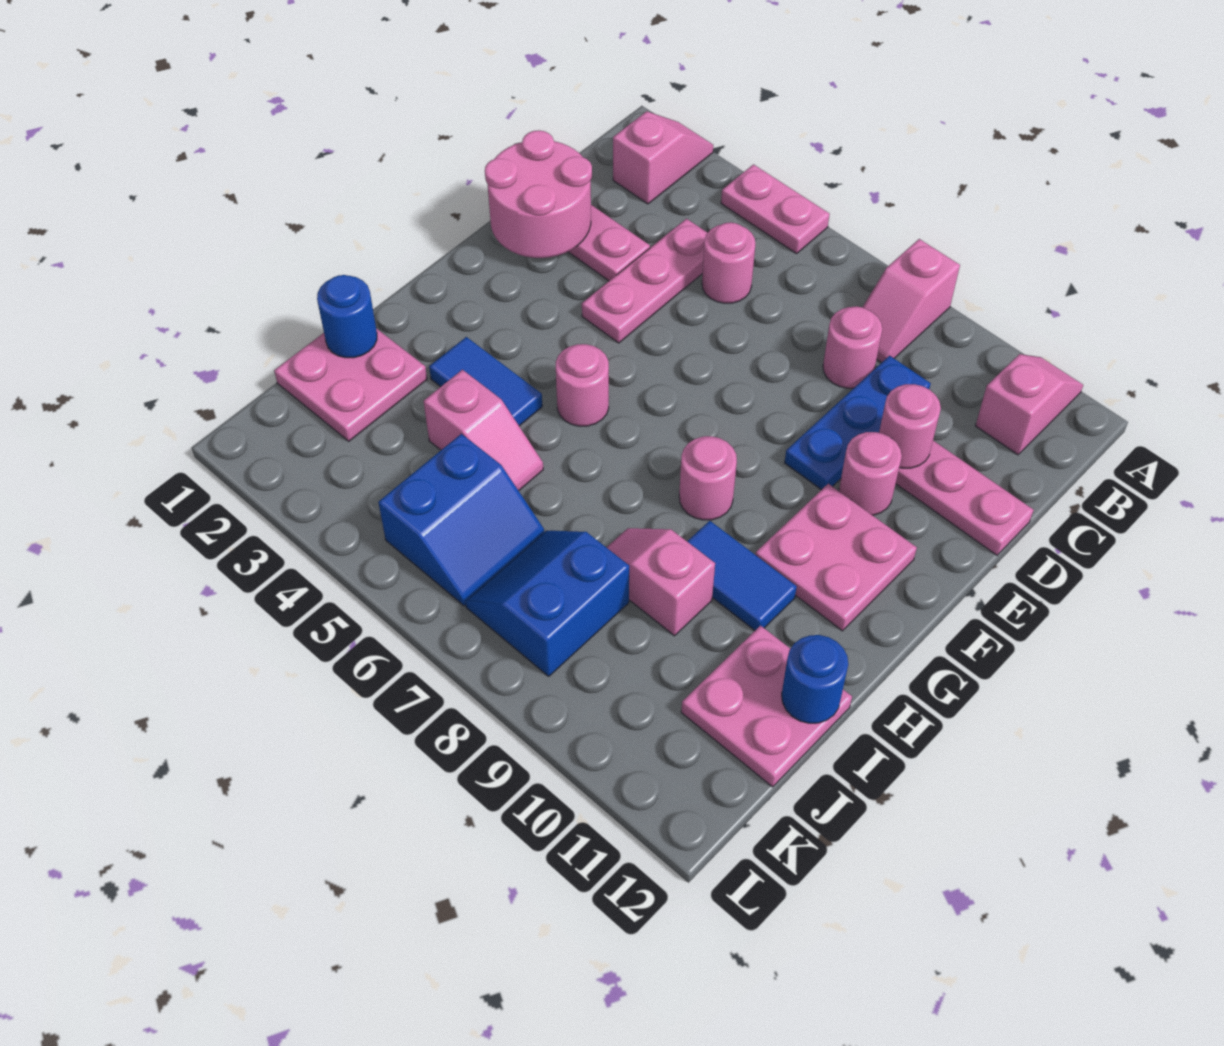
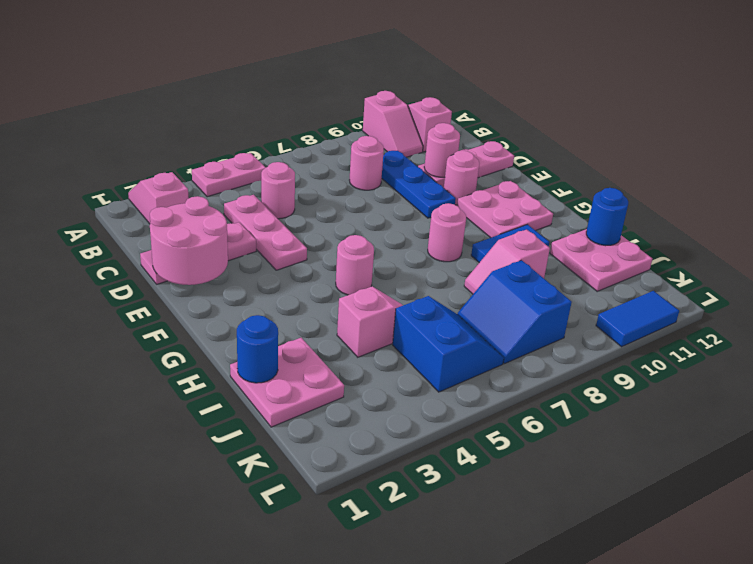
pink 1x2 slope [863,239,960,362] -> pink 1x2 slope moved to [363,91,423,157]
blue 1x2 tile [429,337,542,426] -> blue 1x2 tile moved to [596,291,679,347]

